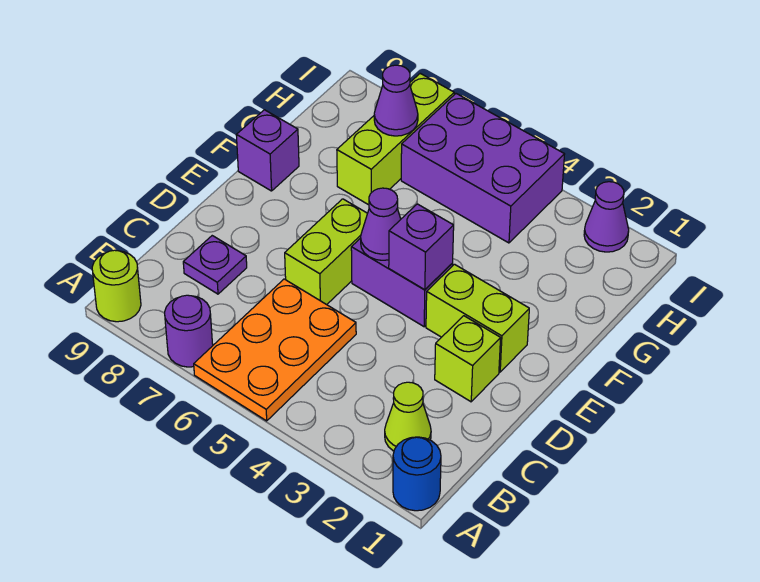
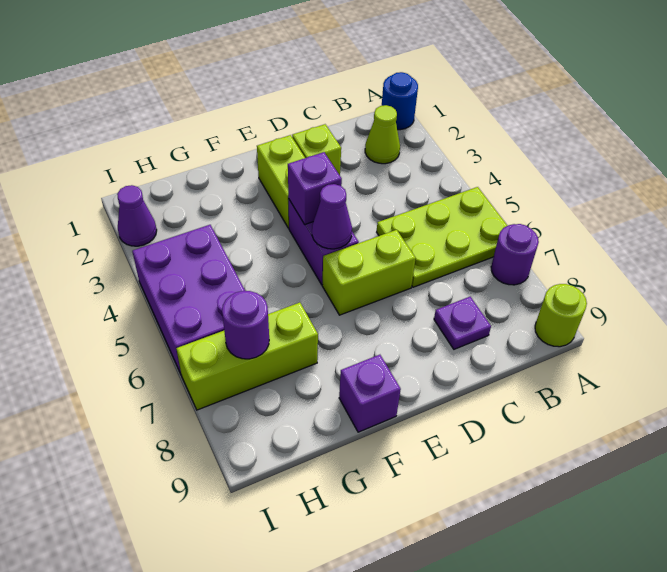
orange 2x3 plate [194,279,356,421] -> lime 2x3 plate [377,187,508,287]
purple 1x1 cone [374,65,418,136] -> purple 1x1 round brick [222,291,269,359]

